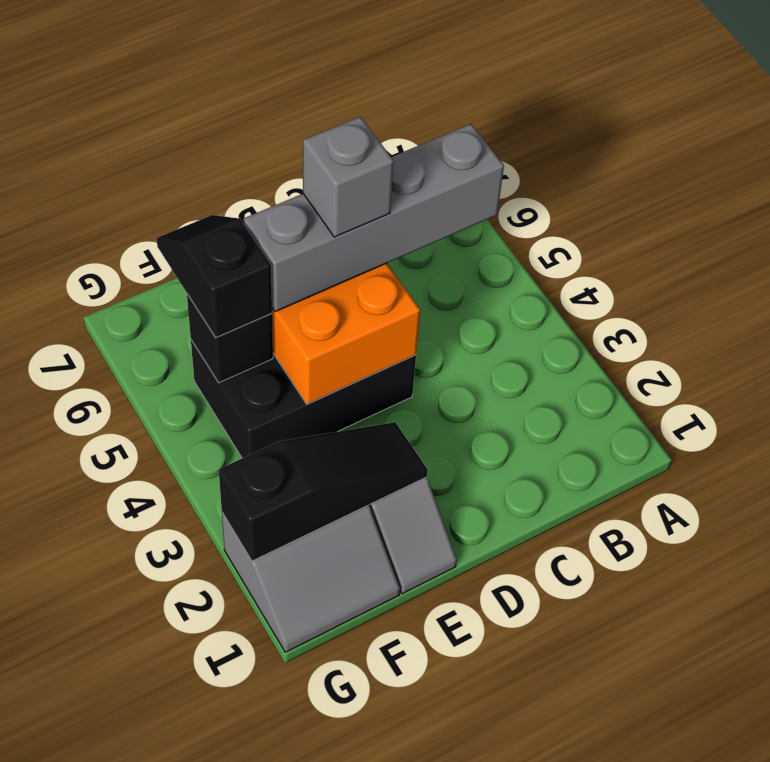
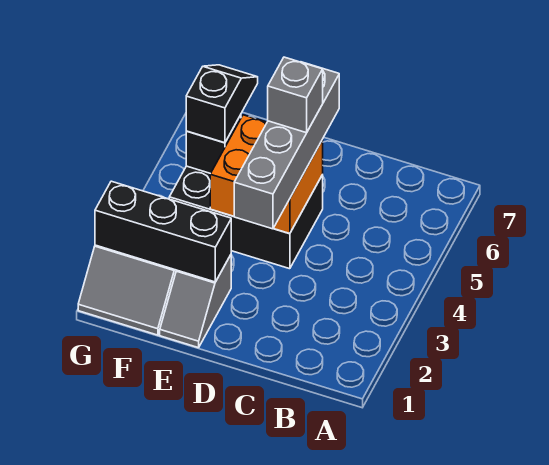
grey 1x4 brick [243,124,504,312] -> grey 1x4 brick turned to [234,62,339,229]
black 1x3 slope [219,422,428,561] -> black 1x3 brick [95,181,231,282]

